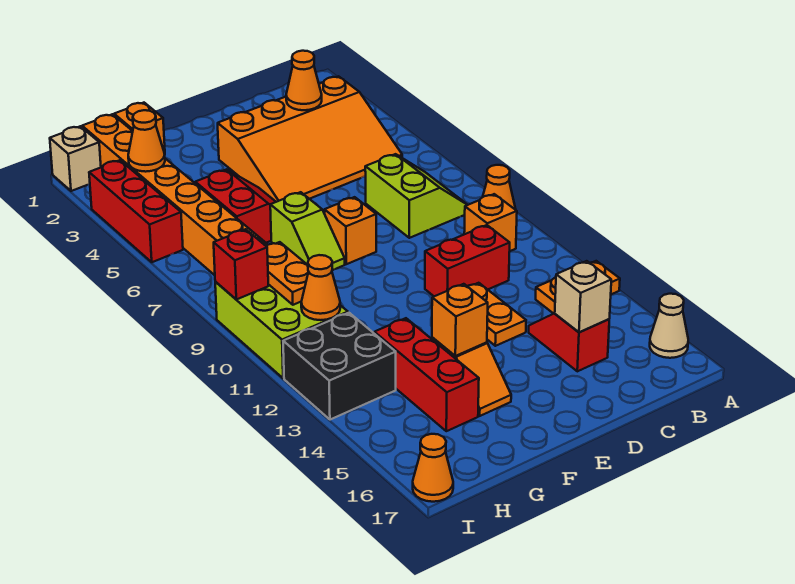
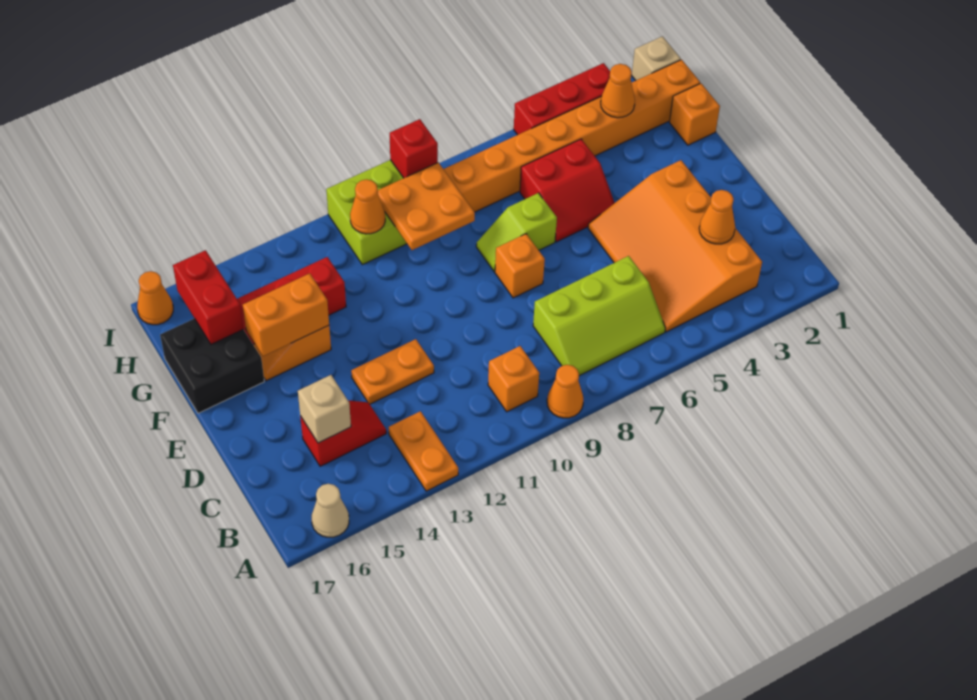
lime 2x2 slope [365,154,467,238] -> lime 2x3 slope [533,256,665,376]
red 1x2 brick [425,225,510,296] -> red 1x2 brick moved to [173,250,243,344]
orange 1x1 brick [432,284,488,356] -> orange 1x2 brick [243,273,329,356]
orange 1x2 plate [266,242,309,305] -> orange 2x2 plate [378,162,475,250]
black 2x2 brick [283,313,396,420] -> black 2x2 brick moved to [160,318,264,413]

